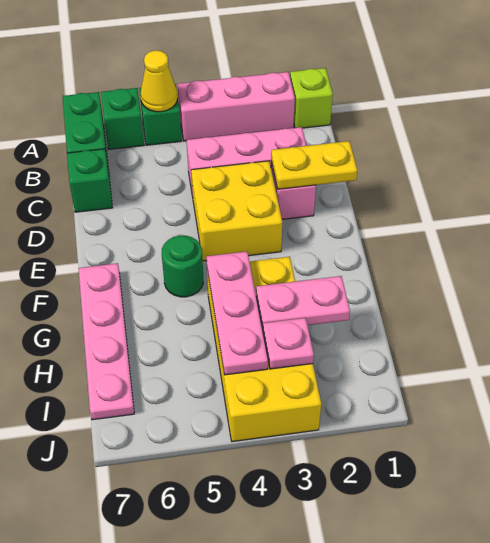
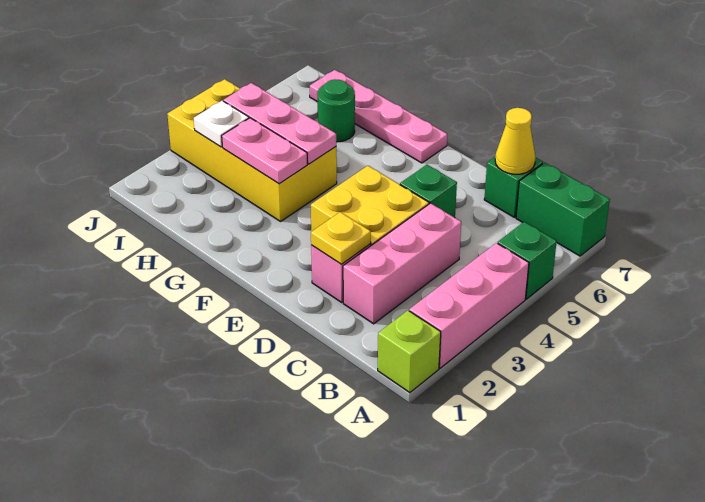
yellow 1x1 cone [140,50,178,112] -> yellow 1x1 cone moved to [495,108,535,174]
green 1x1 brick [101,88,144,149] -> green 1x1 brick moved to [400,165,457,218]
yellow 1x2 plate [271,141,357,189] -> yellow 1x1 plate [311,212,371,264]
green 1x1 round brick [162,235,203,297] -> green 1x1 round brick moved to [317,80,355,142]
pink 1x2 plate [256,276,350,330] -> pink 1x2 plate turned to [222,118,307,184]
pink 1x1 plate [263,318,314,369] -> white 1x1 plate [194,101,249,147]

